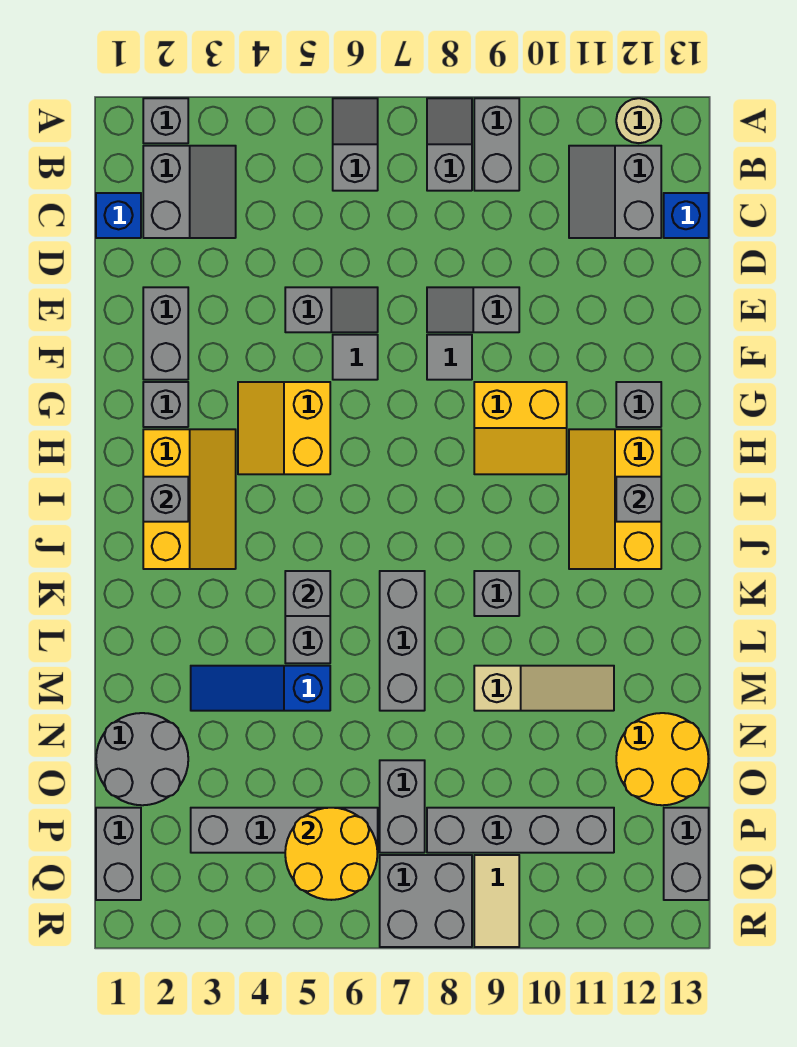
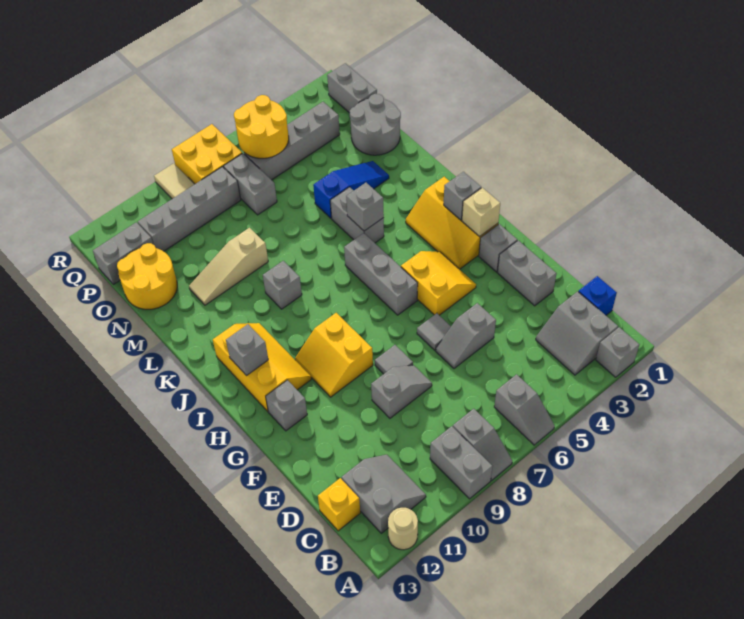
blue 1x1 brick [664,193,709,238] -> yellow 1x1 brick [318,478,360,531]
yellow 2x2 slope [474,382,567,474] -> yellow 2x2 slope turned to [295,313,373,397]
none -> tan 1x1 brick [462,188,500,237]
grey 1x3 brick [380,571,425,711] -> grey 1x3 brick moved to [344,233,418,315]
grey 1x2 brick [664,808,709,900] -> grey 1x2 brick turned to [93,222,153,285]
grey 2x2 brick [380,855,472,947] -> yellow 2x2 brick [172,124,242,184]

